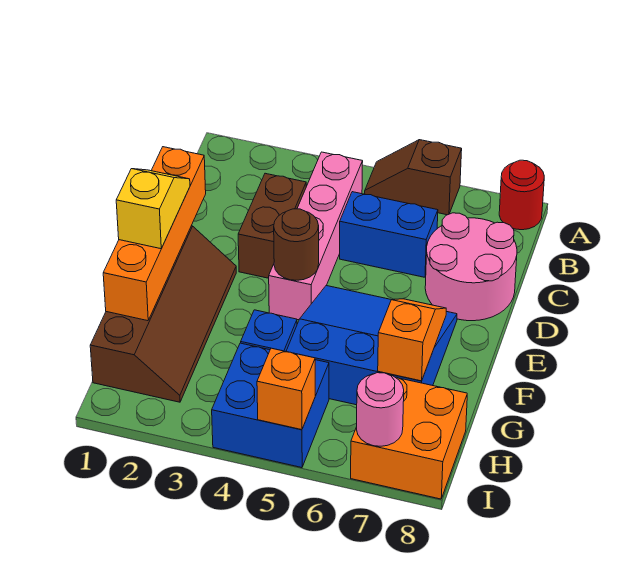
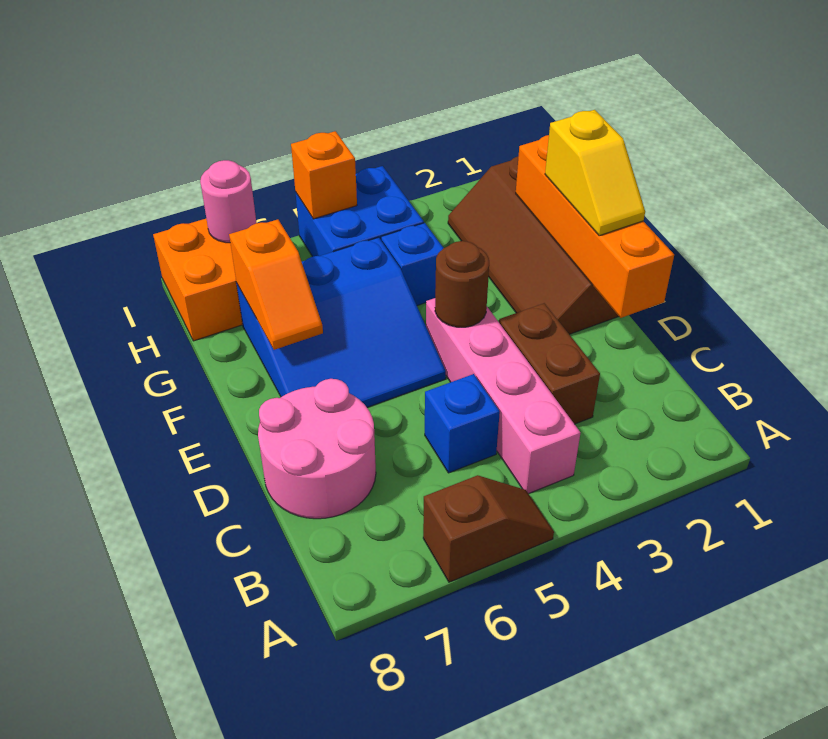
red 1x1 round brick [499,160,544,230] -> none
blue 1x2 brick [340,192,438,277] -> blue 1x1 brick [425,374,500,473]

